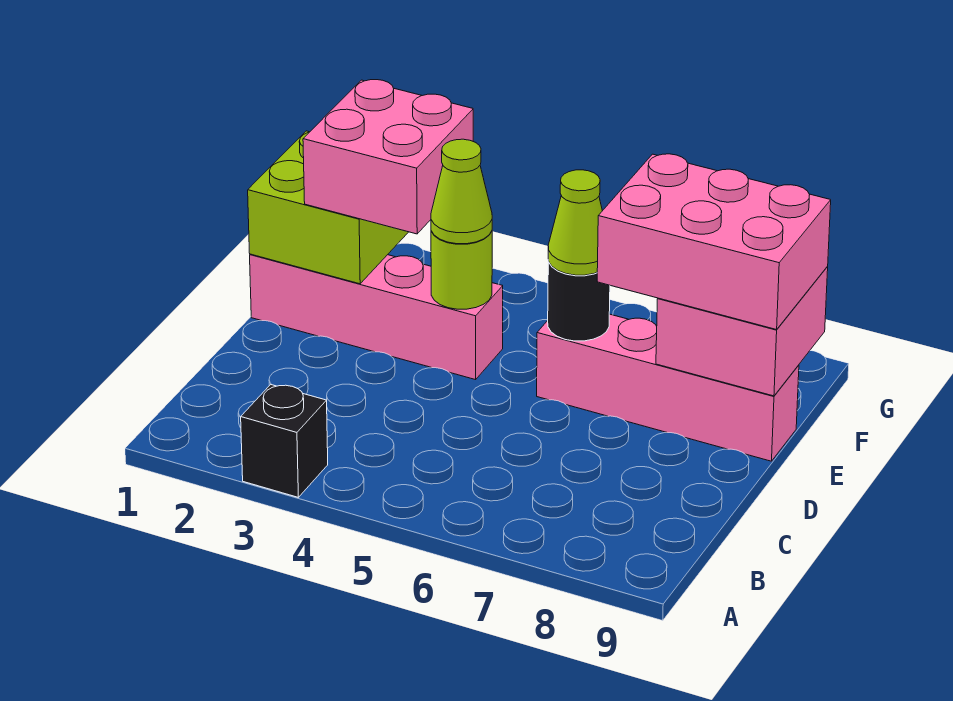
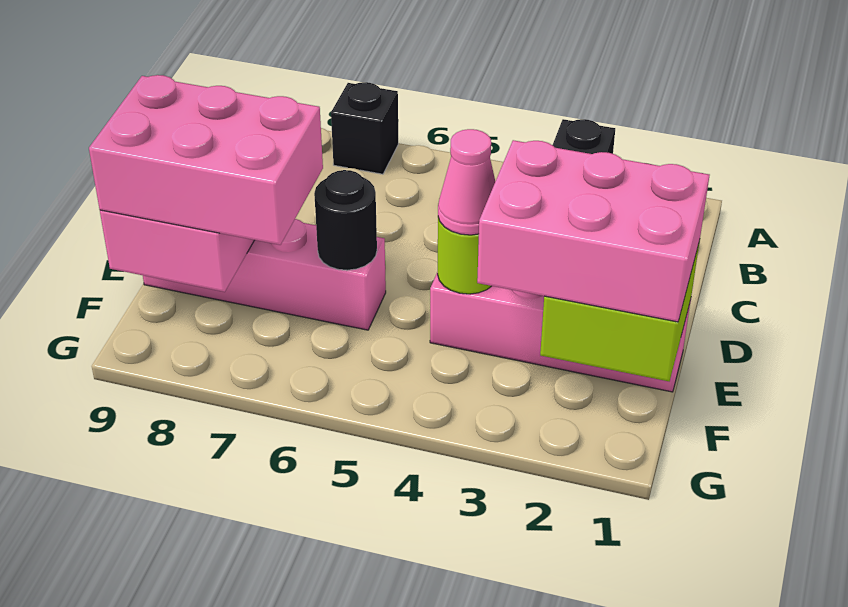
none -> black 1x1 brick [331,82,398,174]
pink 2x2 brick [303,80,473,234] -> pink 2x3 brick [477,140,709,322]
lime 1x1 cone [431,139,492,244] -> pink 1x1 cone [438,129,495,235]
lime 1x1 cone [548,170,602,275] -> none

